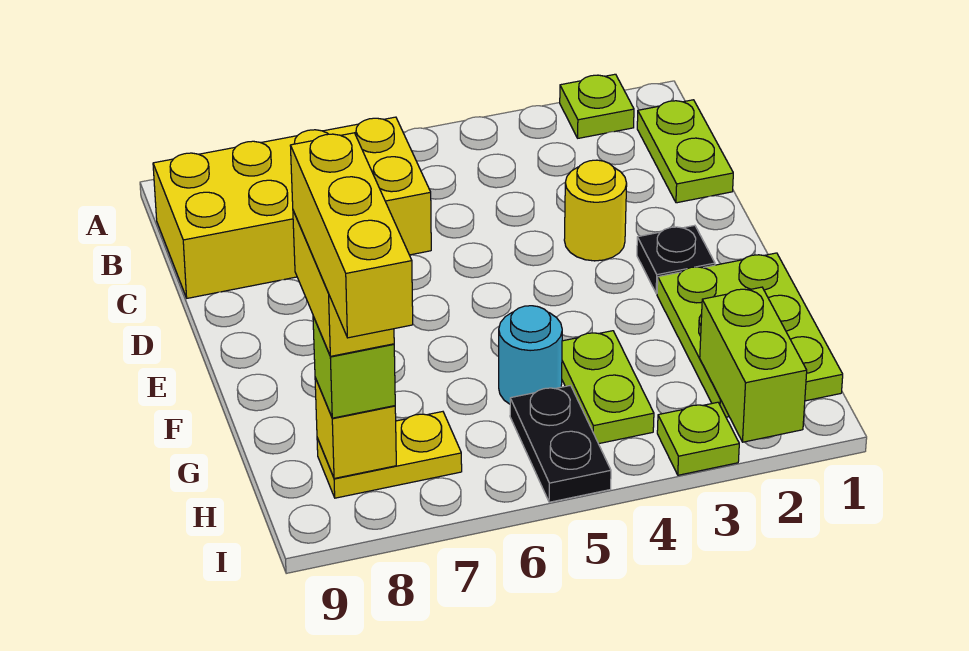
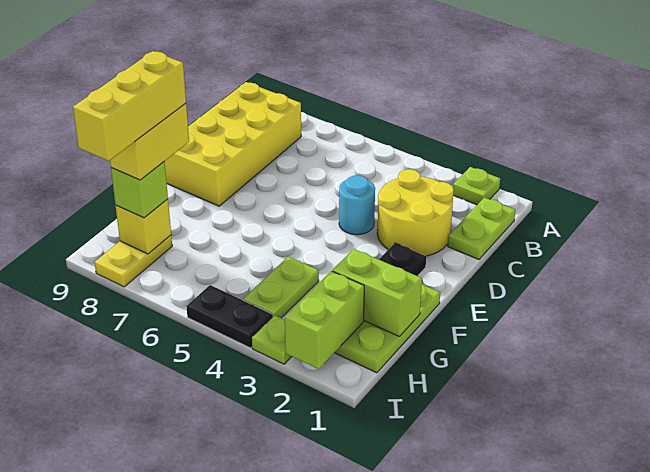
yellow 2x4 brick [153,117,431,298] -> yellow 2x4 brick turned to [164,82,301,206]
yellow 1x1 round brick [564,160,627,261] -> yellow 2x2 round brick [377,169,454,256]
none -> lime 1x2 brick [332,249,422,337]
cyan 1x1 round brick [499,306,562,404] -> cyan 1x1 round brick moved to [339,175,375,235]
black 1x2 plate [510,385,611,502] -> black 1x2 plate turned to [186,285,273,348]
yellow 1x2 plate [317,412,462,498] -> yellow 1x2 plate turned to [95,235,172,287]

